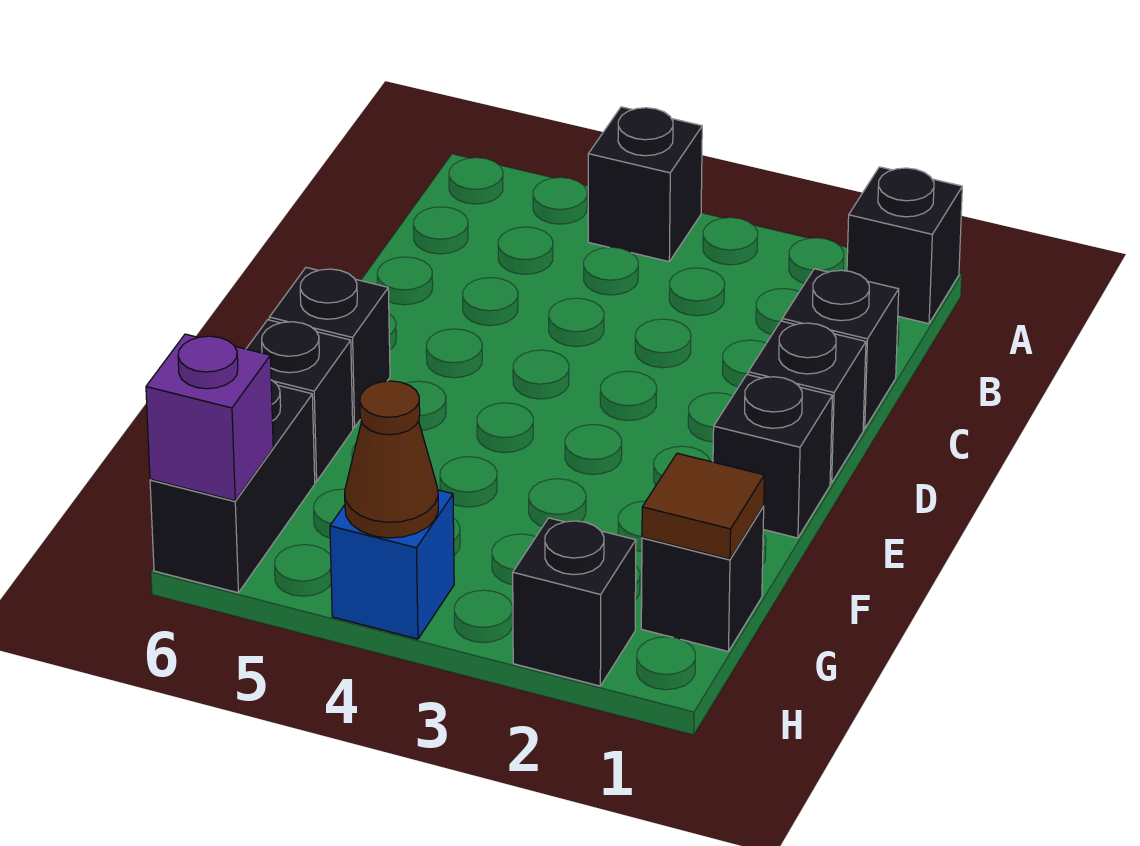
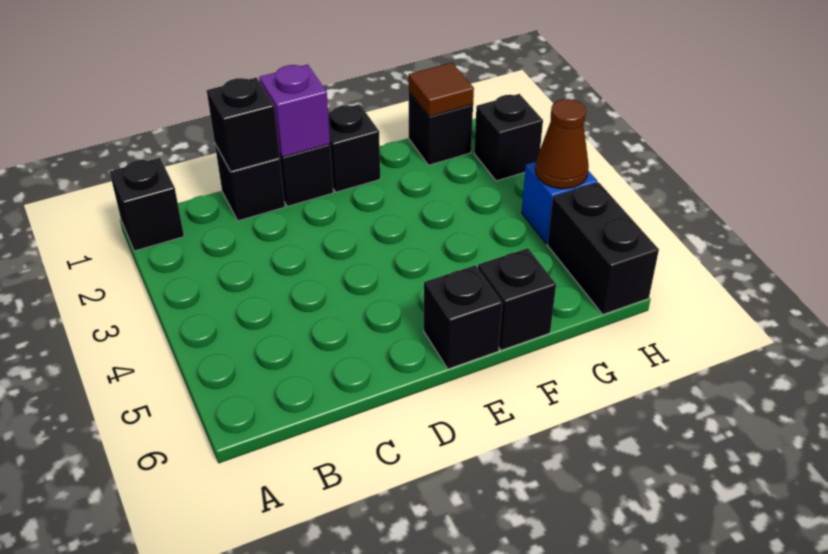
black 1x1 brick [588,107,702,262] -> black 1x1 brick moved to [207,78,280,172]
black 1x2 brick [150,380,315,593] -> black 1x2 brick turned to [547,182,659,314]
purple 1x1 brick [146,334,273,501] -> purple 1x1 brick moved to [259,64,330,157]

